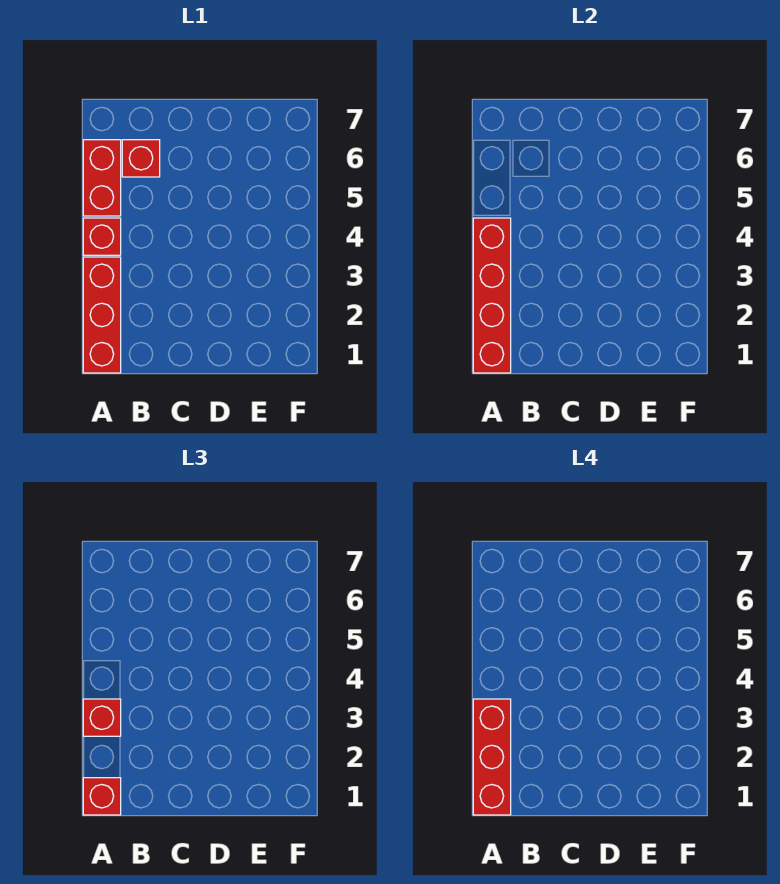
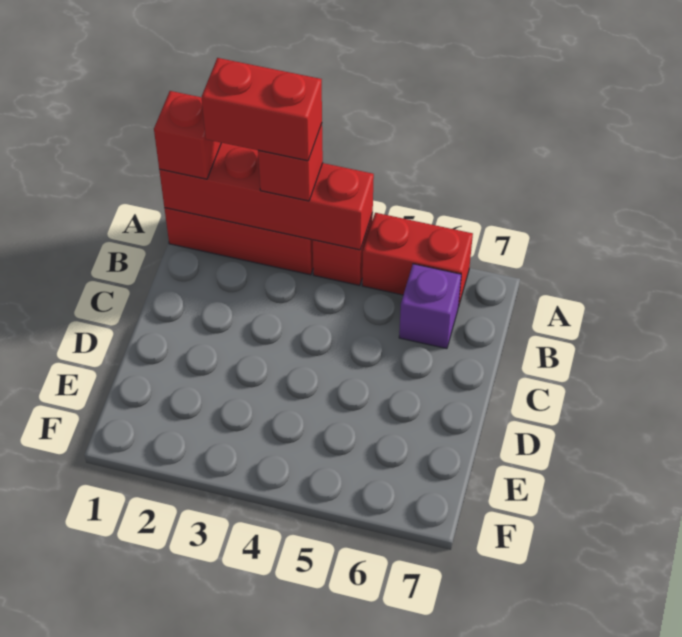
red 1x3 brick [473,699,511,815] -> red 1x2 brick [202,58,322,161]
red 1x1 brick [122,140,160,177] -> purple 1x1 brick [399,264,461,349]

